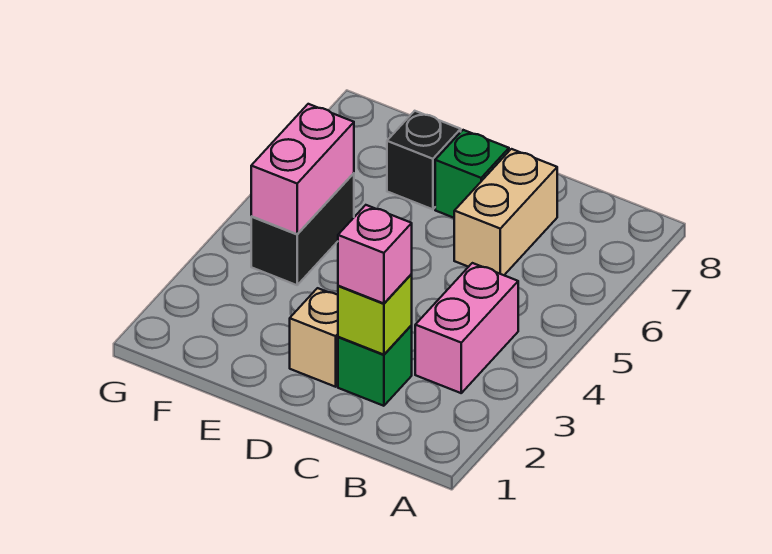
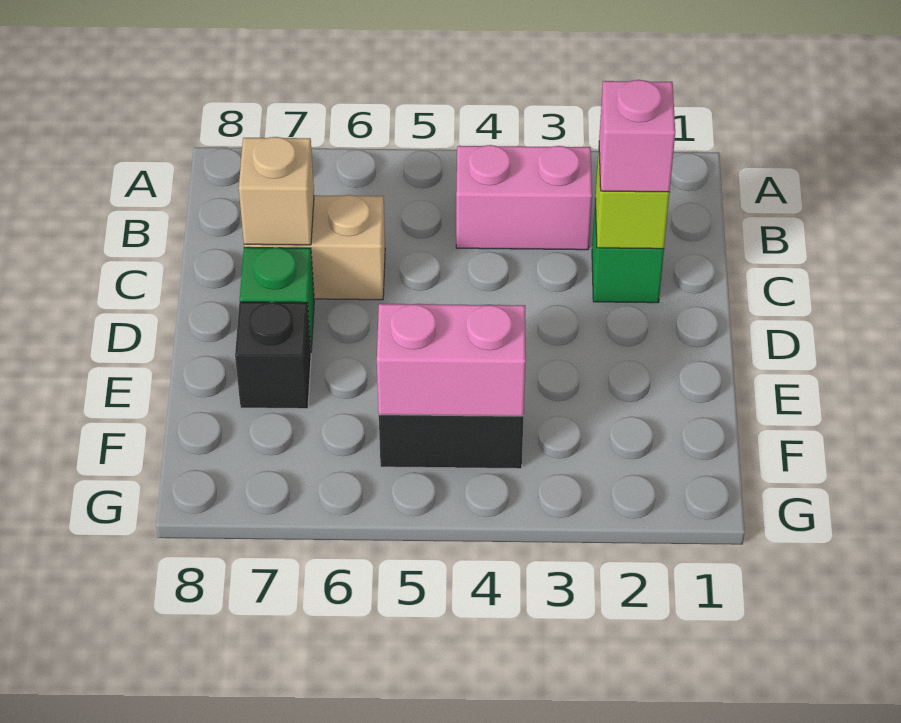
tan 1x1 brick [290,288,338,387] -> tan 1x1 brick moved to [239,137,314,245]

